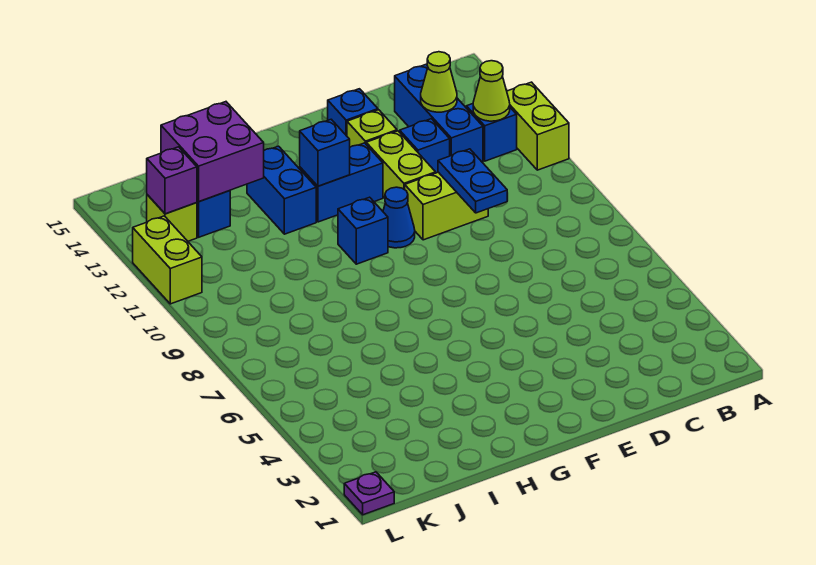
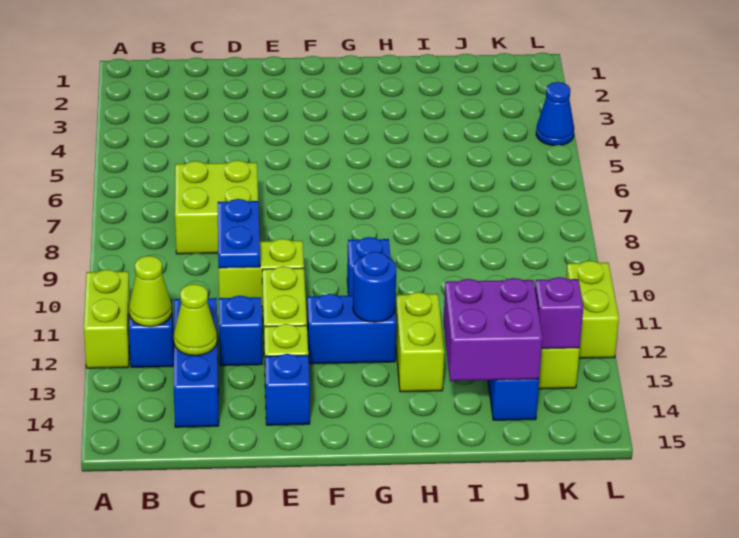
none -> lime 2x2 brick [175,160,258,254]
blue 1x1 cone [383,187,415,248] -> blue 1x1 cone moved to [536,82,574,146]
blue 1x1 brick [300,119,350,186] -> blue 1x1 round brick [353,252,396,322]
blue 1x2 brick [247,146,316,234] -> lime 1x2 brick [396,292,444,392]
purple 1x1 plate [344,472,394,515] -> none

